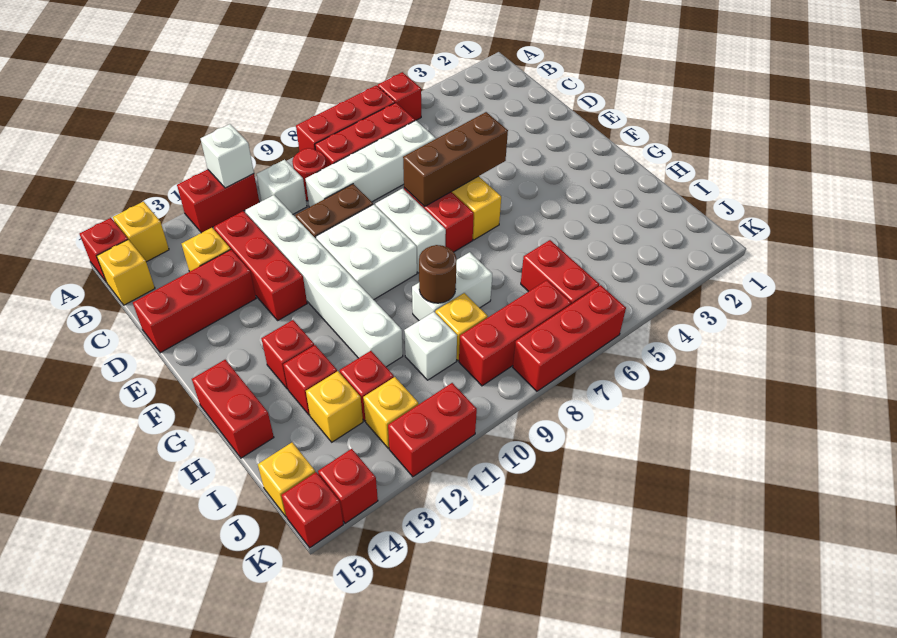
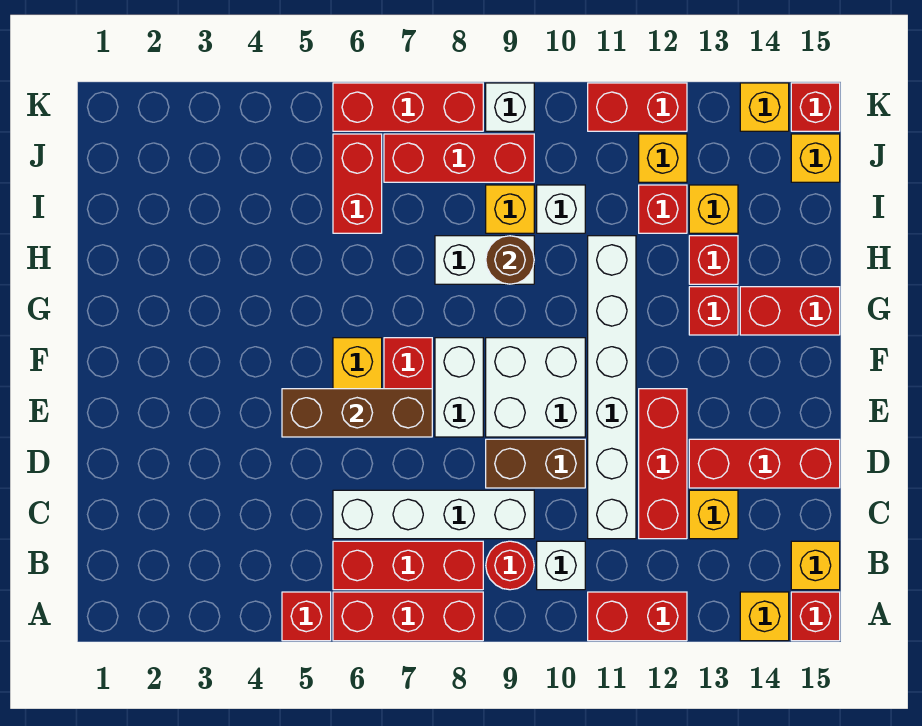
white 1x1 brick [201,124,254,188] -> white 1x1 brick moved to [486,83,534,131]
red 1x2 brick [192,360,274,458] -> red 1x2 brick turned to [740,287,840,335]
red 1x1 brick [318,449,378,523] -> yellow 1x1 brick [740,83,789,131]

